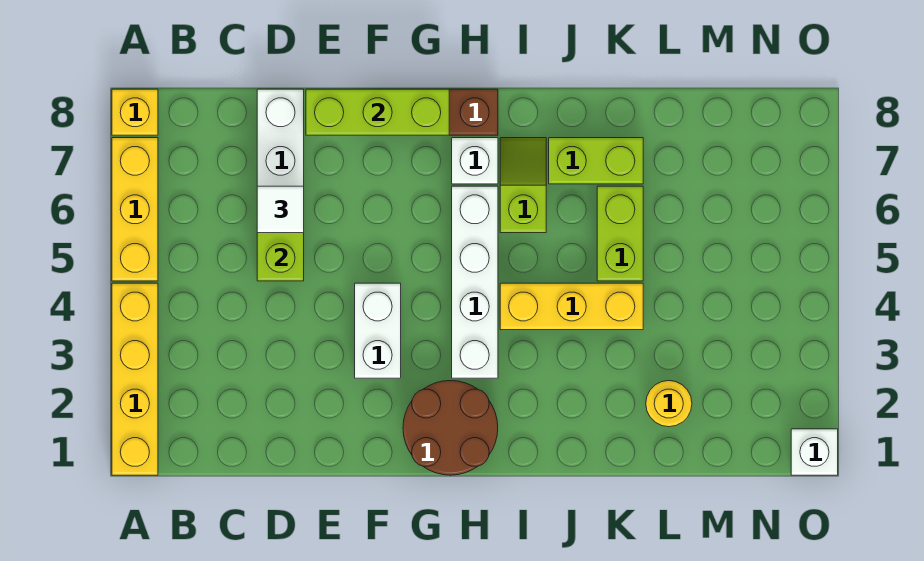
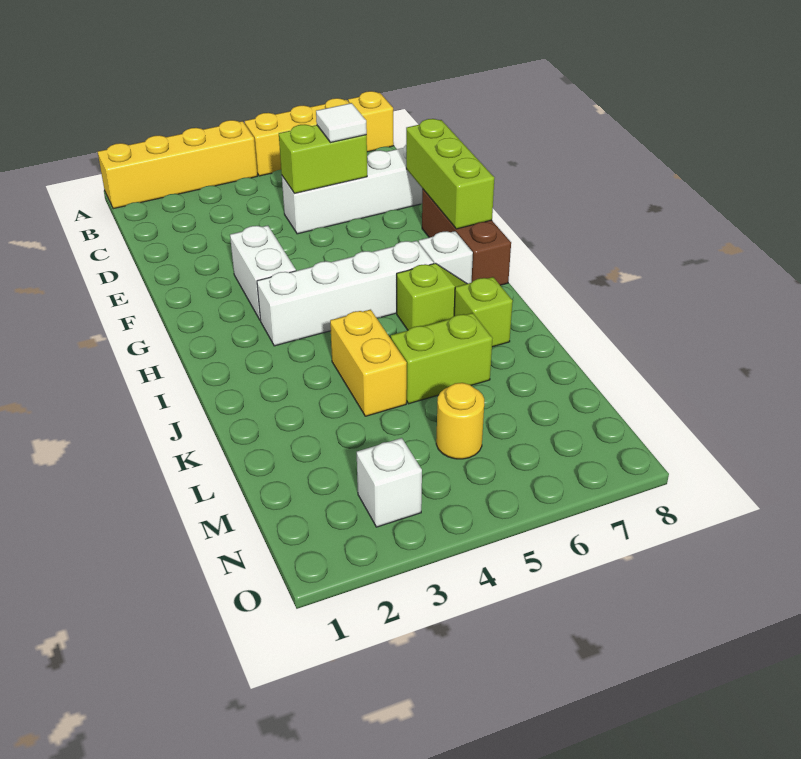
white 1x2 brick [355,283,401,378] -> white 1x2 brick turned to [230,226,296,321]
brown 2x2 round brick [403,381,498,475] -> none
yellow 1x3 brick [500,283,643,330] -> yellow 1x2 brick [330,310,407,416]
lime 1x2 brick [549,138,643,184] -> lime 1x1 brick [454,277,513,347]
yellow 1x1 round brick [646,381,692,427] -> yellow 1x1 round brick moved to [436,383,484,459]
white 1x1 brick [791,429,838,475] -> white 1x1 brick moved to [357,438,422,527]

